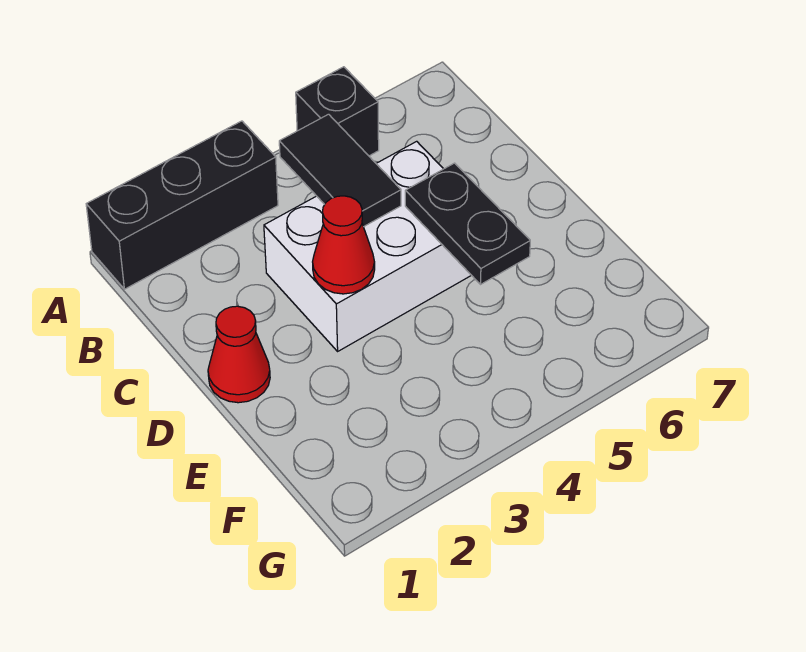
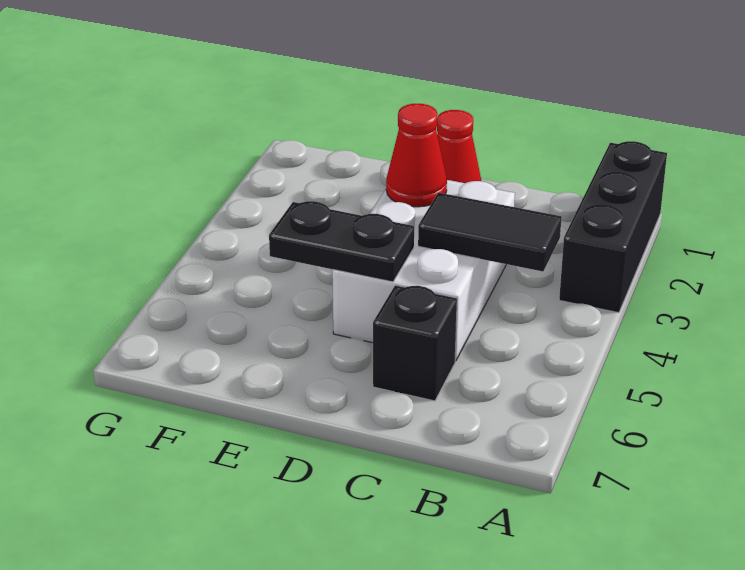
black 1x1 brick [296,67,379,156] -> black 1x1 brick moved to [373,285,457,401]

